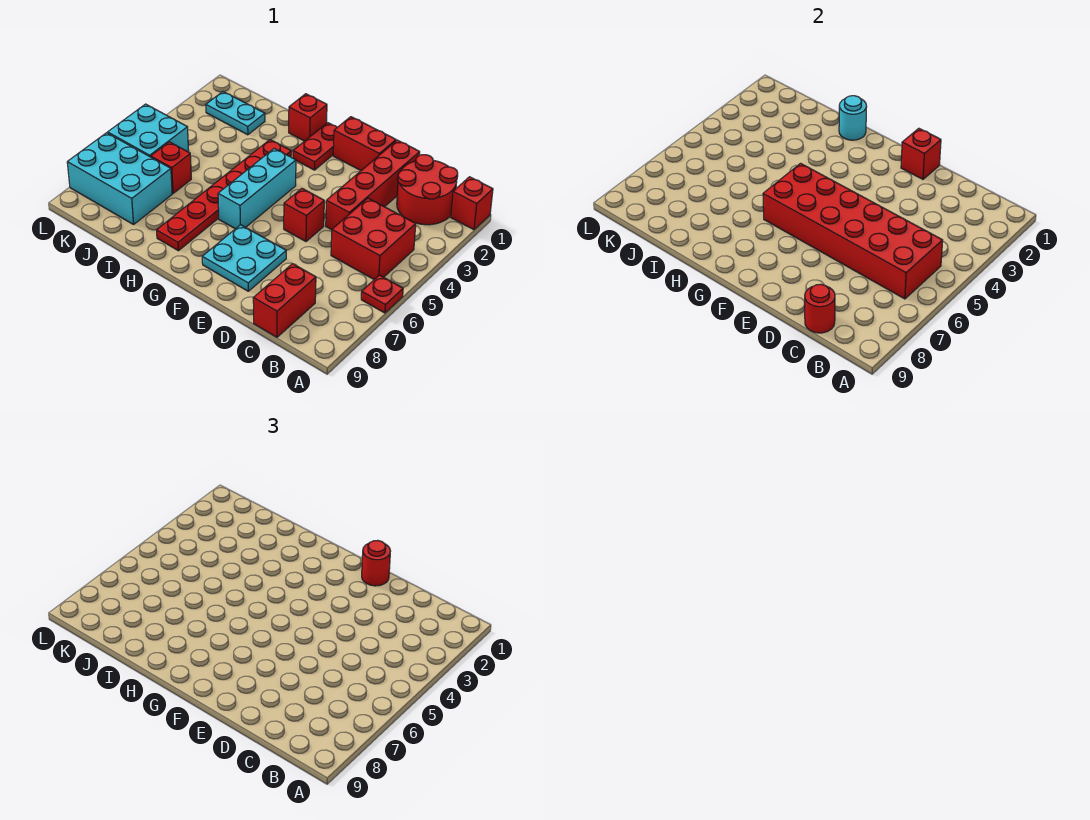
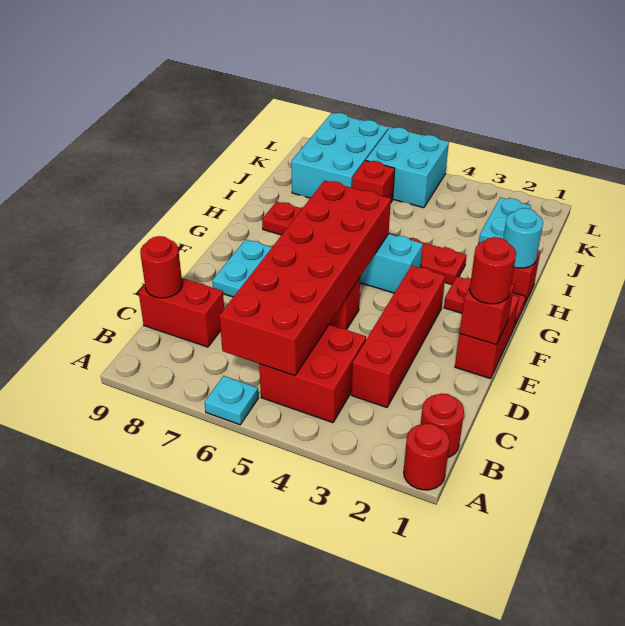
red 1x1 brick [451,177,493,230] -> red 1x1 round brick [404,423,450,490]
red 1x1 plate [361,275,403,313] -> cyan 1x1 plate [205,376,258,425]
red 2x2 round brick [397,155,458,225] -> red 1x1 round brick [421,393,464,457]
red 1x4 brick [326,140,420,230] -> red 1x4 brick turned to [351,265,445,407]

